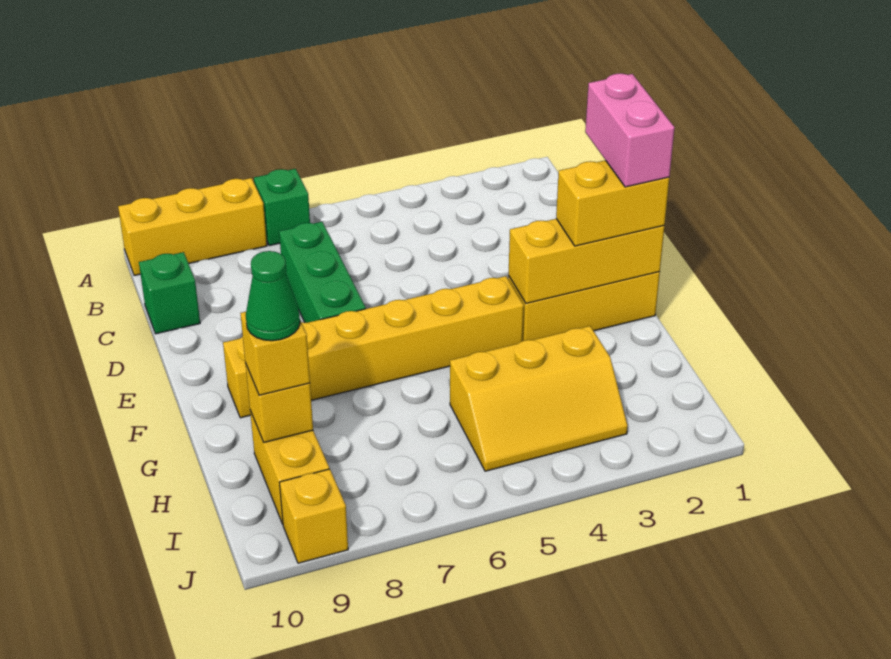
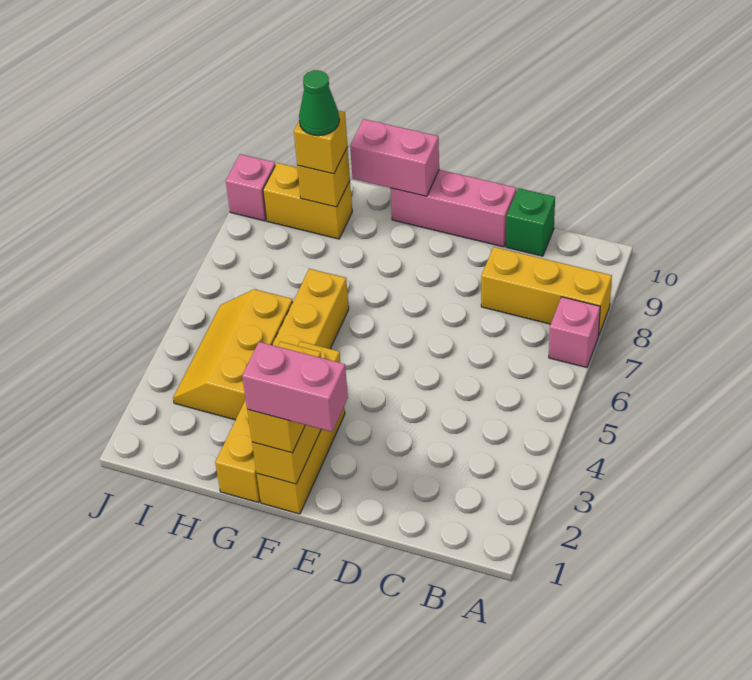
green 1x1 brick [254,169,310,246] -> pink 1x1 brick [549,297,600,367]
yellow 1x3 brick [118,178,267,276] -> yellow 1x3 brick turned to [481,247,612,336]
green 1x3 brick [279,222,366,323] -> none
none -> pink 1x3 brick [391,170,516,247]
yellow 1x6 brick [223,276,524,418] -> yellow 1x6 brick moved to [215,269,349,503]
none -> pink 1x2 brick [350,119,439,196]
yellow 1x1 brick [280,469,348,563] -> pink 1x1 brick [226,154,275,221]

